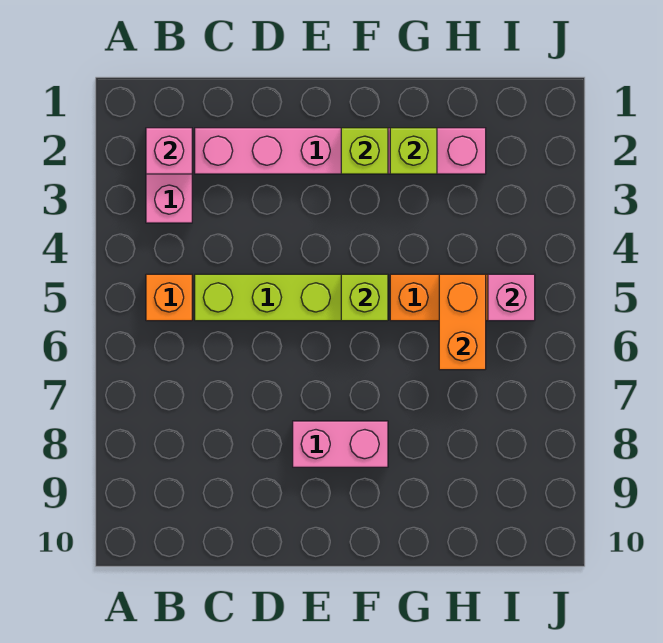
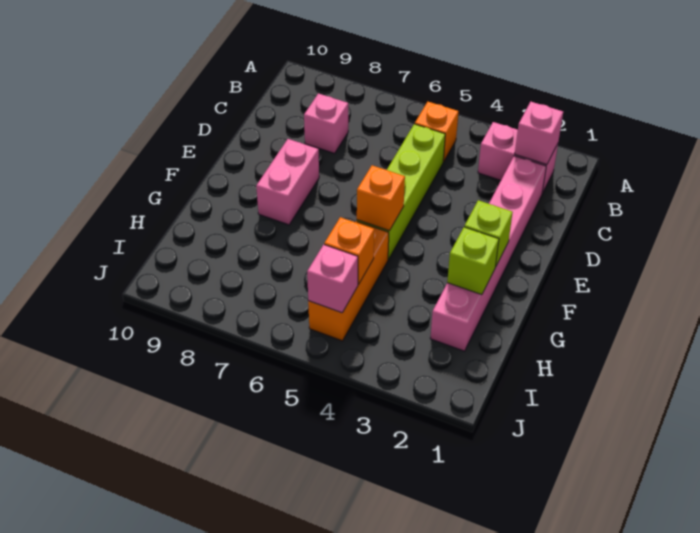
none -> pink 1x1 brick [304,93,348,153]
lime 1x1 brick [341,274,388,321] -> orange 1x1 brick [357,165,405,231]
orange 1x2 brick [439,274,486,370] -> orange 1x1 brick [324,217,374,284]

